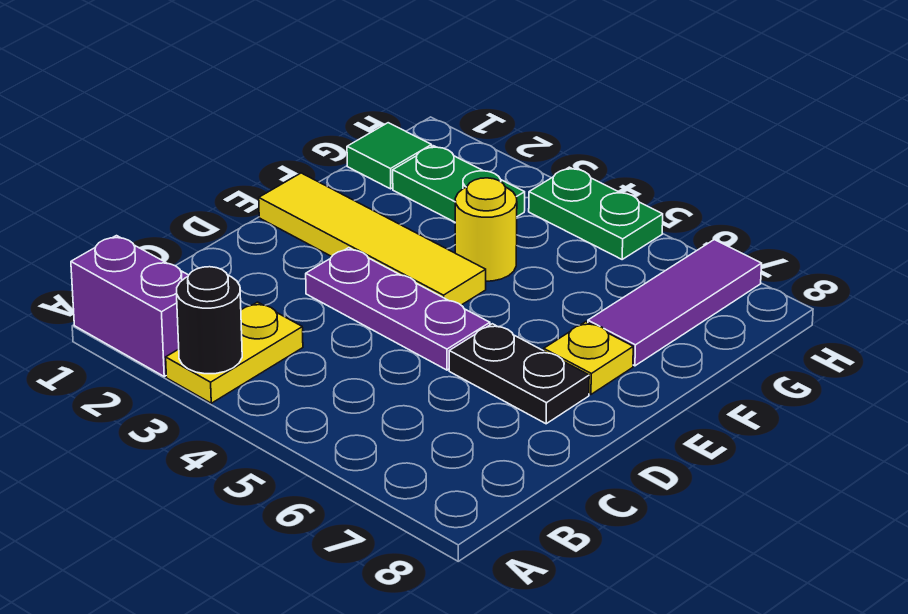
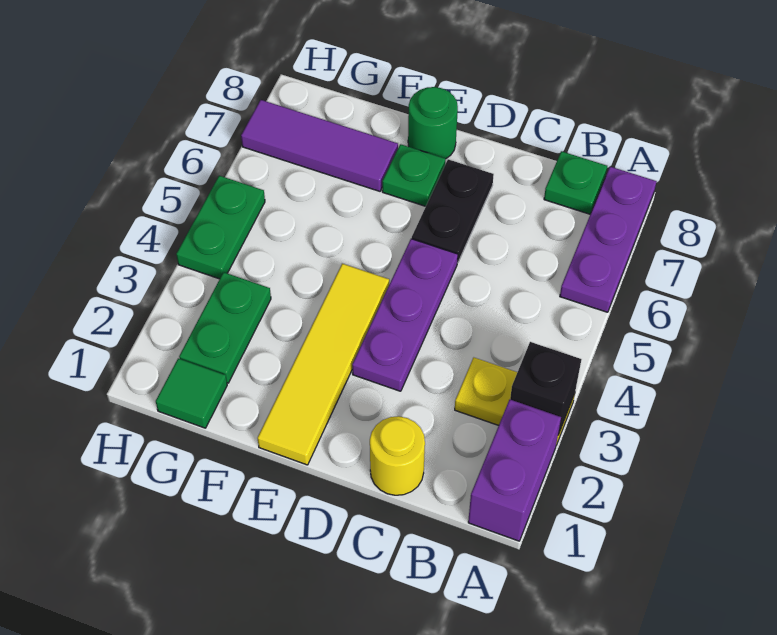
black 1x1 round brick [177,267,242,374] -> black 1x1 brick [510,342,581,435]
none -> purple 1x3 plate [560,167,657,312]
none -> green 1x1 plate [544,151,607,214]
yellow 1x1 plate [544,322,633,394] -> green 1x1 plate [382,144,445,206]
none -> green 1x1 round brick [408,87,458,159]
yellow 1x1 round brick [455,178,517,281] -> yellow 1x1 round brick moved to [370,416,425,495]

